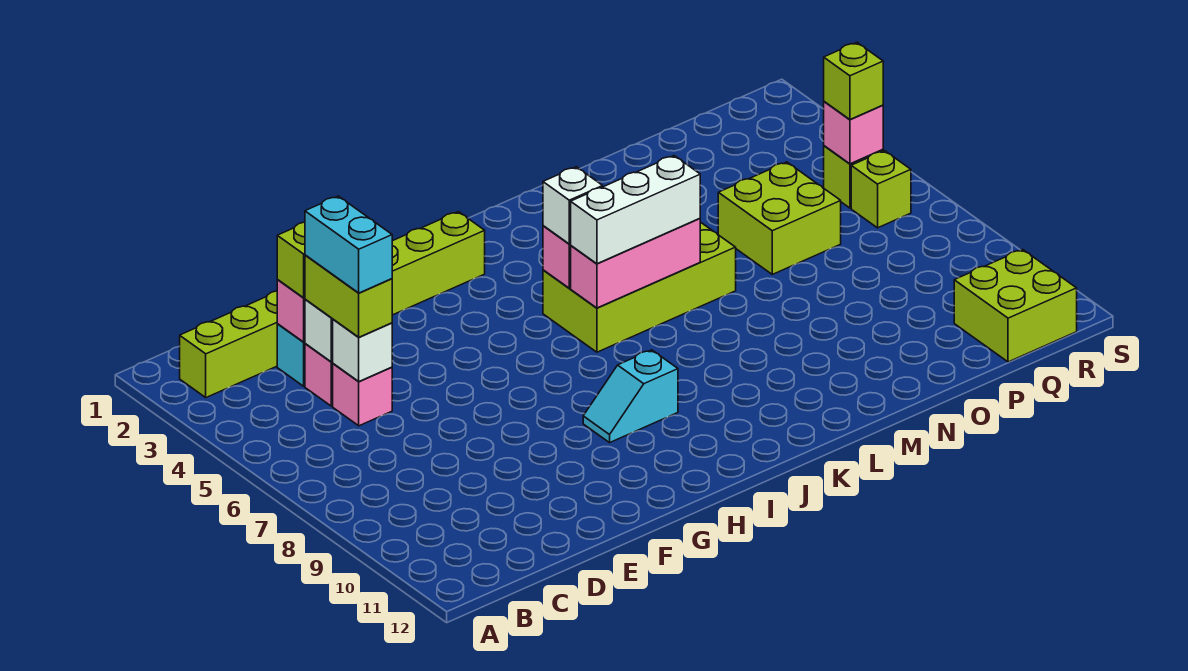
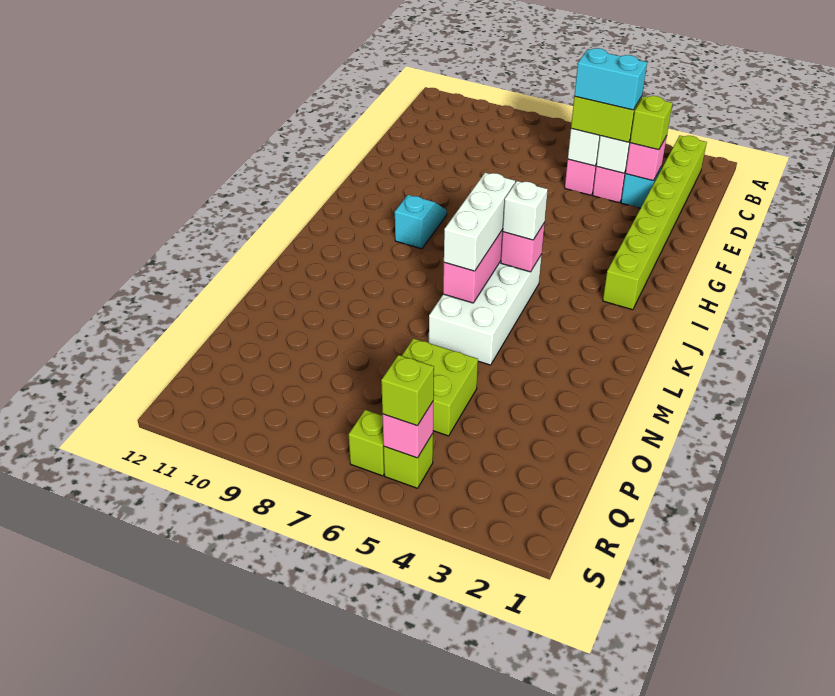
lime 2x4 brick [543,222,736,352] -> white 2x4 brick [429,254,542,365]
lime 2x2 brick [954,249,1077,362] -> none

